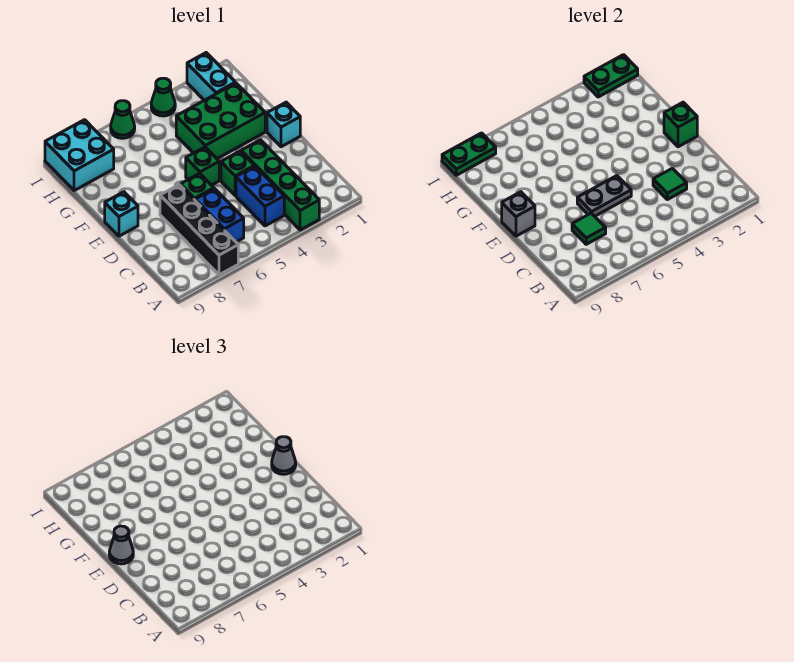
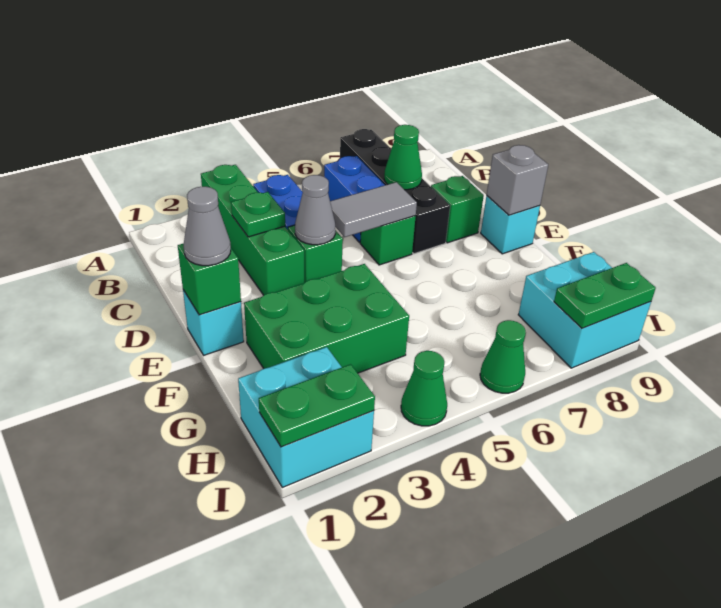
green 1x1 tile [653,168,687,200] -> green 1x1 plate [231,192,285,237]
green 1x1 tile [572,213,606,244] -> green 1x1 cone [384,125,422,190]
grey 1x2 plate [577,176,631,216] -> grey 1x2 tile [330,182,417,237]
green 1x1 brick [186,147,219,185] -> green 1x1 brick moved to [431,176,484,243]
grey 1x1 cone [109,526,133,564] -> grey 1x1 cone moved to [295,175,335,245]
cyan 1x2 brick [187,53,235,100] -> cyan 2x2 brick [238,347,374,487]

